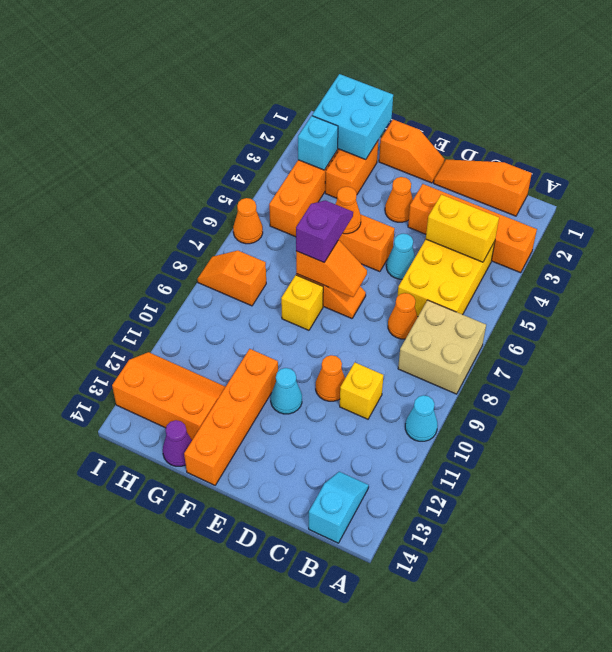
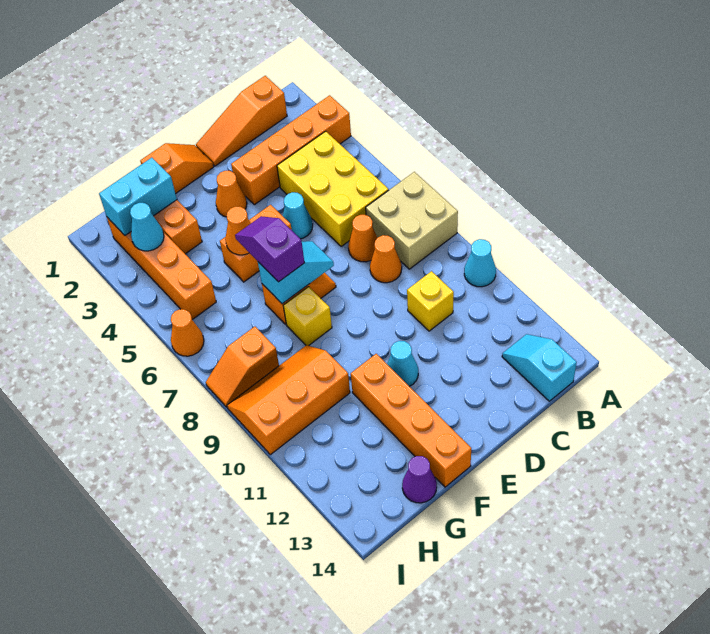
yellow 1x2 brick [426,194,499,262] -> none
orange 1x1 cone [316,355,345,401] -> orange 1x1 cone moved to [370,235,402,283]
orange 1x2 slope [296,240,367,297] -> cyan 1x2 slope [258,241,334,304]
cyan 2x2 brick [312,74,393,159] -> cyan 1x2 brick [99,157,177,235]
orange 2x3 slope [112,352,225,440] -> orange 2x3 slope moved to [227,345,350,455]
cyan 1x1 brick [298,116,338,170] -> cyan 1x1 cone [130,203,164,251]

